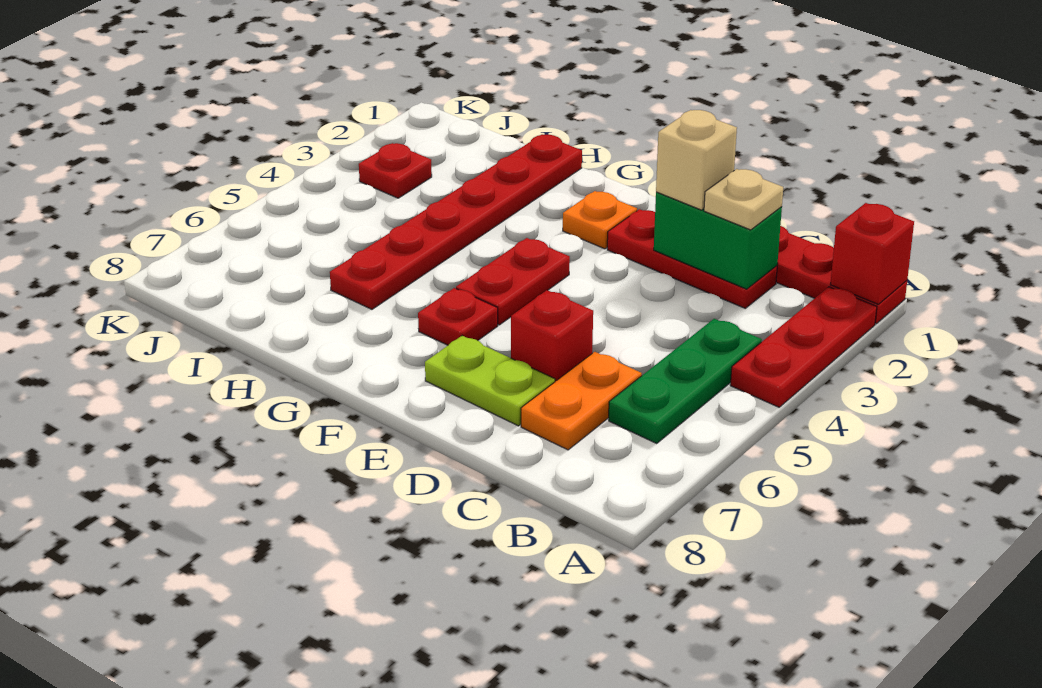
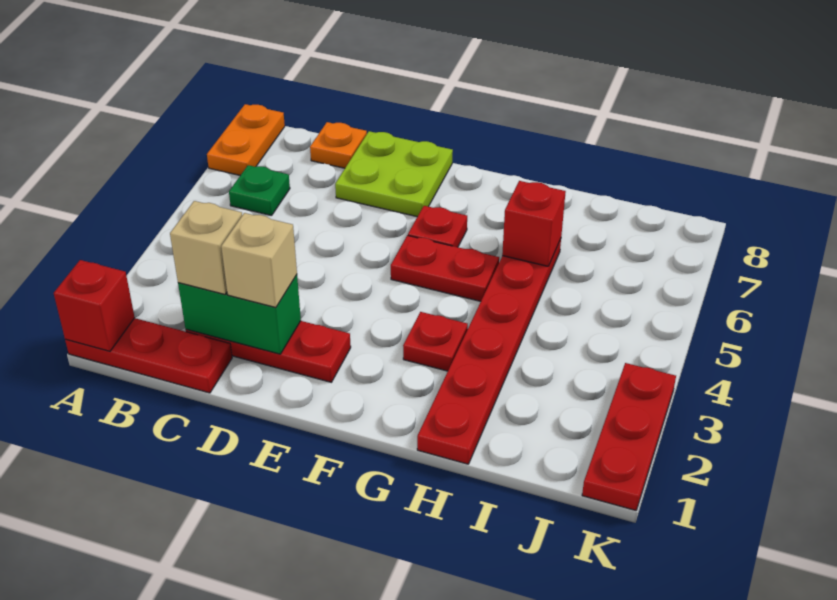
red 1x3 plate [730,287,877,407] -> red 1x3 plate moved to [582,363,676,510]
green 1x3 plate [609,319,762,443] -> green 1x1 plate [229,165,290,216]
tan 1x1 plate [704,169,783,230] -> tan 1x1 brick [170,201,242,294]
orange 1x2 plate [521,352,642,450] -> orange 1x2 plate moved to [207,104,285,175]
red 1x1 brick [511,290,593,381] -> red 1x1 brick moved to [502,181,566,266]
lime 1x2 plate [425,336,555,426] -> lime 2x2 plate [335,131,453,217]
orange 1x1 plate [563,191,637,249] -> orange 1x1 plate moved to [310,122,367,168]
red 1x2 plate [456,238,570,325] -> red 1x2 plate turned to [391,235,499,301]
red 1x1 plate [359,143,432,198] -> red 1x1 plate moved to [403,312,468,371]

